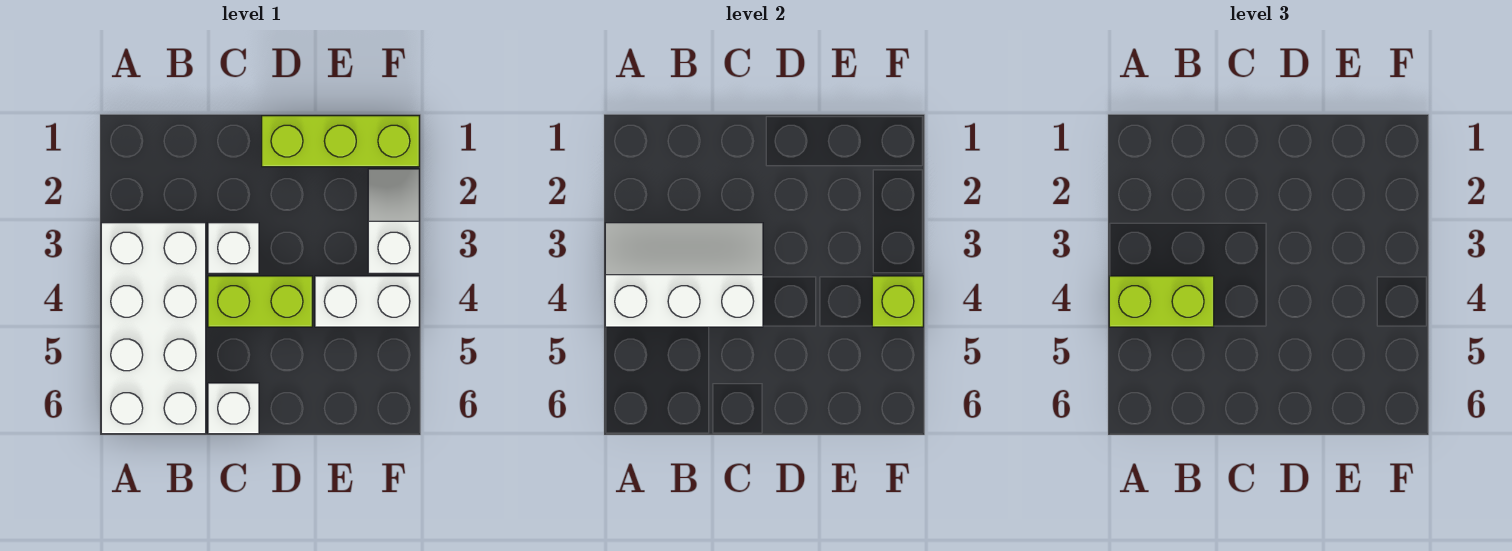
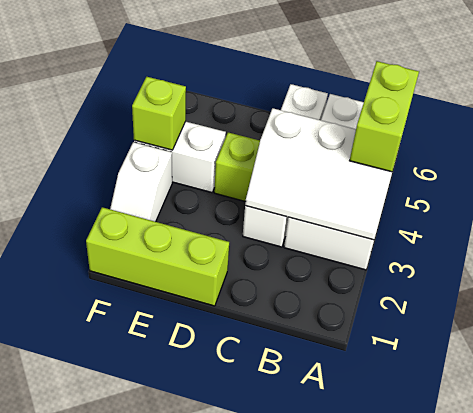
lime 1x2 brick [1109,276,1214,327] -> lime 1x2 brick turned to [350,61,419,172]

